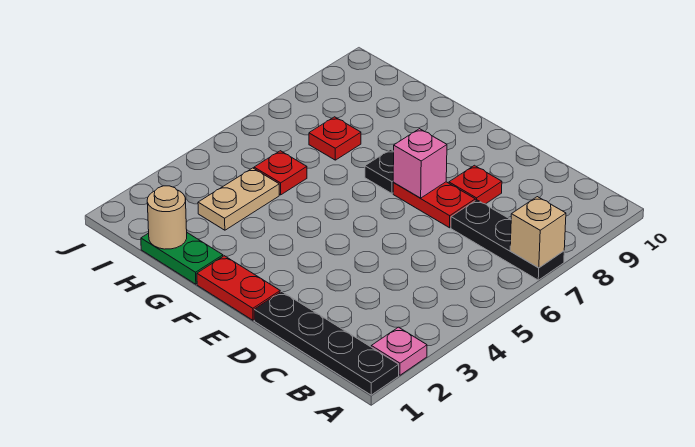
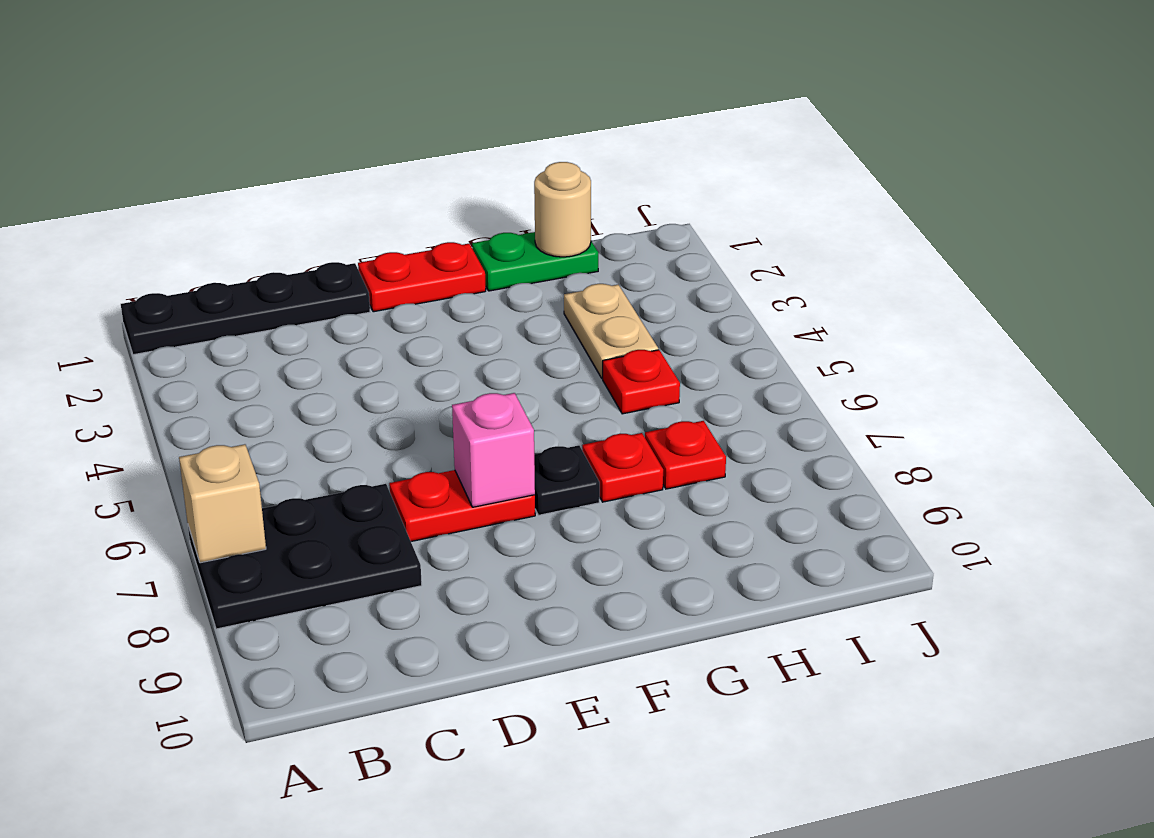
pink 1x1 plate [371,327,427,375] -> none
black 1x3 plate [451,200,564,280] -> black 2x3 plate [188,484,422,629]
red 1x1 plate [449,165,502,204] -> red 1x1 plate moved to [582,433,663,502]

